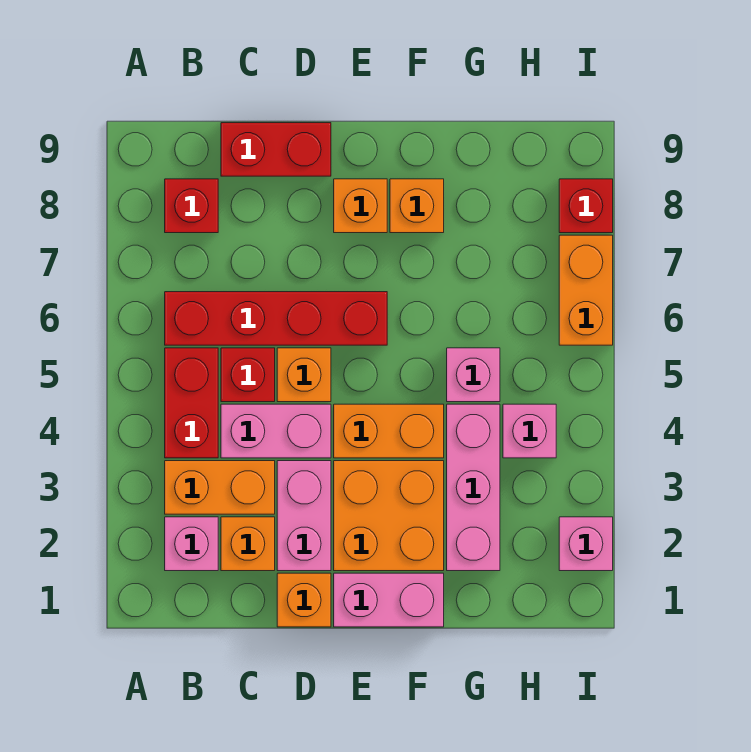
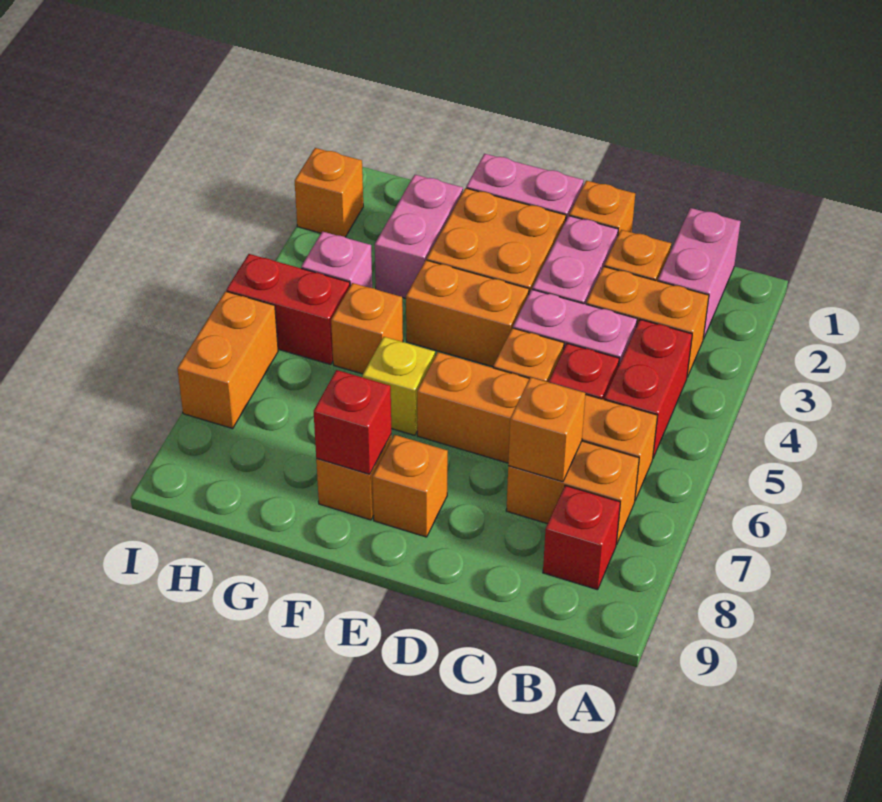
pink 1x1 brick [165,517,218,571] -> pink 1x2 brick [658,208,741,339]
red 1x4 brick [165,292,387,345] -> orange 1x4 brick [417,352,658,500]
none -> orange 1x2 brick [506,441,639,545]
none -> orange 1x1 brick [508,377,586,482]
red 1x2 brick [221,123,331,176] -> red 1x2 brick moved to [226,254,350,365]
none -> yellow 1x1 brick [363,337,435,435]
pink 1x3 brick [447,404,500,571] -> pink 1x2 brick [375,175,463,298]
pink 1x1 brick [447,348,500,402] -> orange 1x1 brick [331,283,403,374]
pink 1x1 brick [559,517,613,571] -> orange 1x1 brick [295,148,363,237]
red 1x1 brick [559,179,613,233] -> red 1x1 brick moved to [314,370,391,474]

